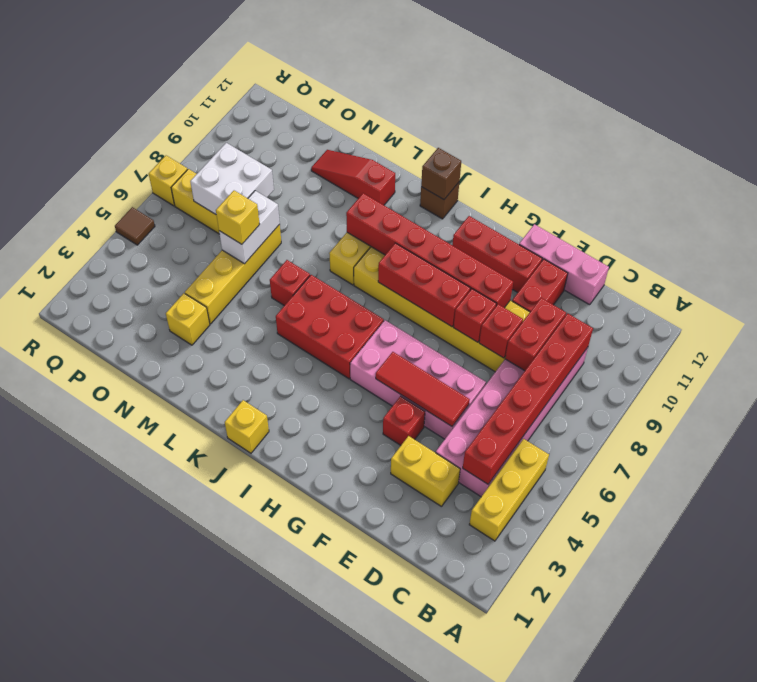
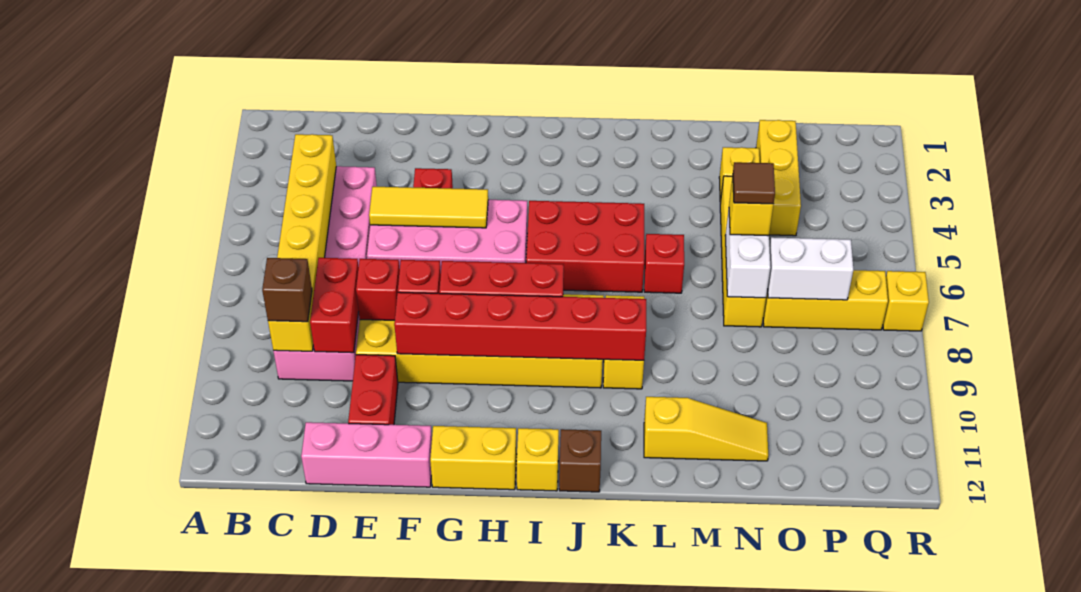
yellow 1x3 brick [469,439,549,541] -> yellow 1x3 brick moved to [756,120,801,236]
red 1x6 brick [463,314,593,484] -> yellow 1x6 brick [268,134,336,351]
yellow 1x2 brick [391,436,460,507] -> yellow 1x2 brick moved to [430,426,517,490]
red 1x3 tile [376,352,470,426] -> yellow 1x3 tile [369,187,488,228]
red 1x3 brick [452,216,542,292] -> none
yellow 1x1 brick [225,400,269,453] -> yellow 1x1 brick moved to [516,428,559,491]
brown 1x1 brick [421,148,461,200] -> brown 1x1 brick moved to [262,258,312,322]
red 1x3 slope [311,150,395,205] -> yellow 1x3 slope [644,397,768,461]
white 2x2 brick [190,143,274,214] -> white 1x2 brick [768,237,853,300]
brown 1x1 tile [115,207,155,245] -> brown 1x1 tile moved to [733,162,775,204]

